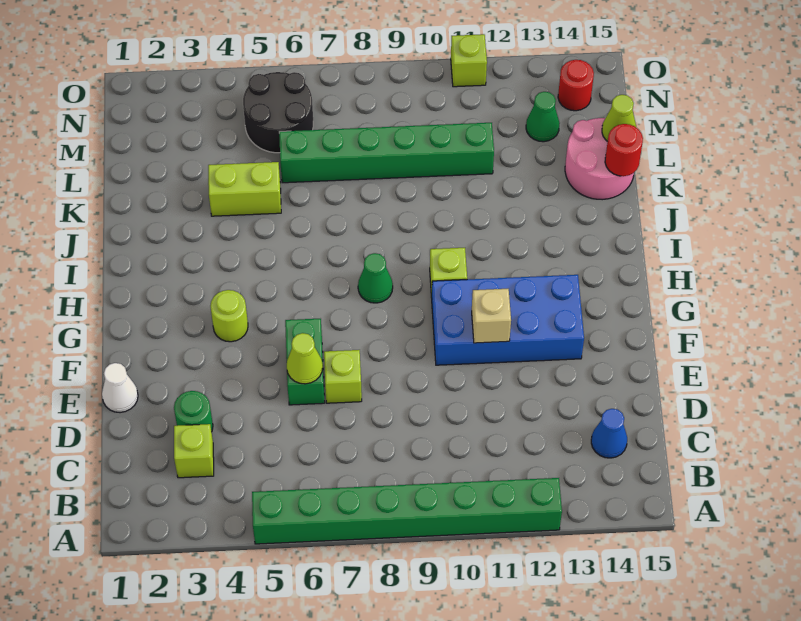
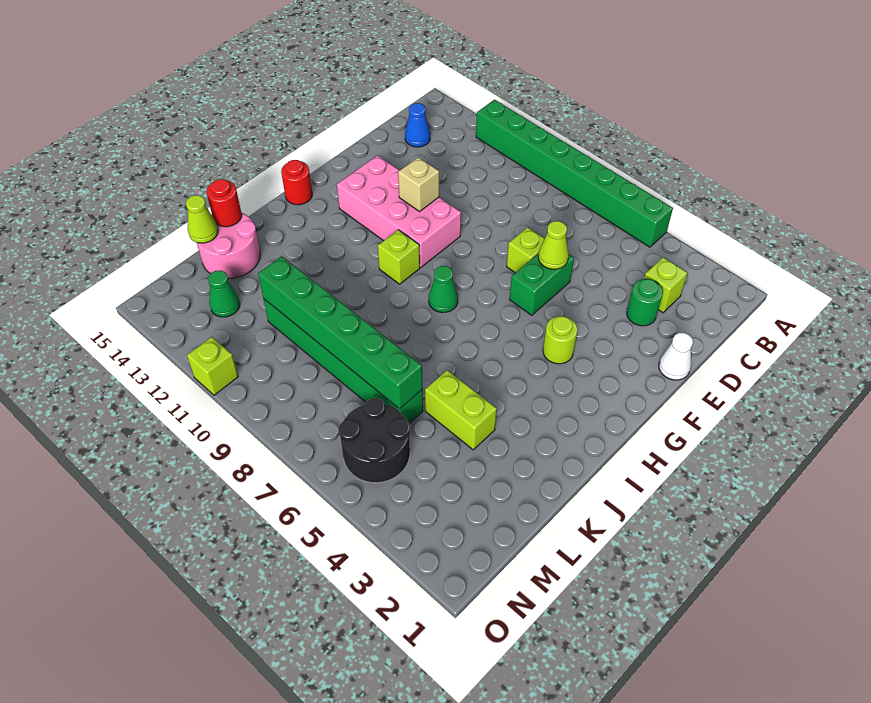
blue 2x4 brick [432,275,584,365] -> pink 2x4 brick [337,155,461,267]
none -> green 1x6 brick [258,256,423,409]
red 1x1 round brick [558,60,594,111] -> red 1x1 round brick moved to [281,160,312,205]

